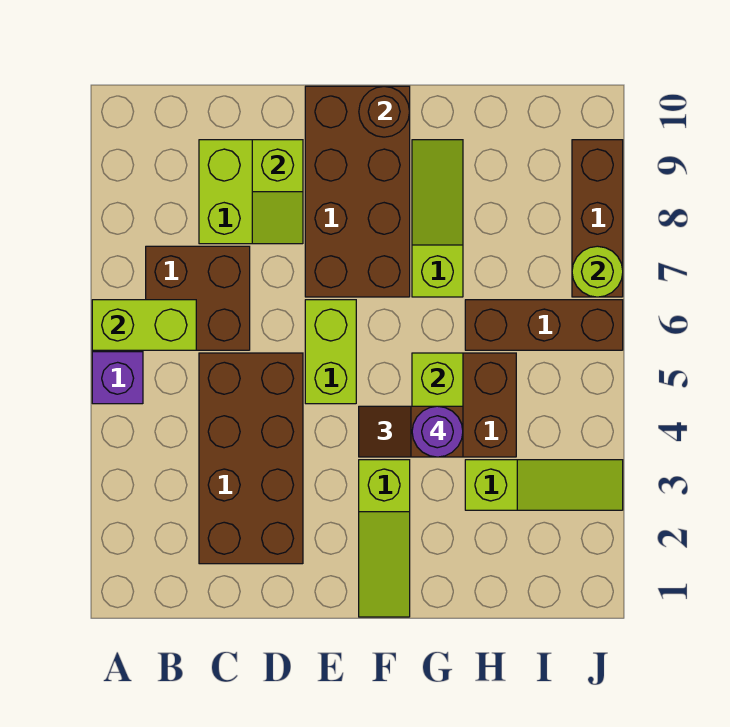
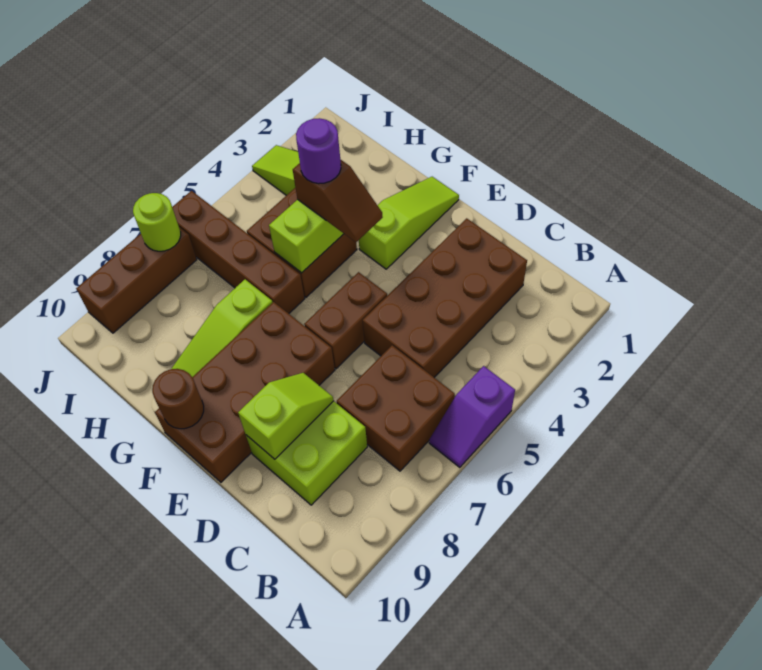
lime 1x2 brick [92,300,196,350] -> none
lime 1x2 brick [305,300,356,404] -> brown 1x2 brick [304,272,387,369]
brown 1x3 brick [465,300,623,350] -> brown 1x4 brick [172,191,305,314]

